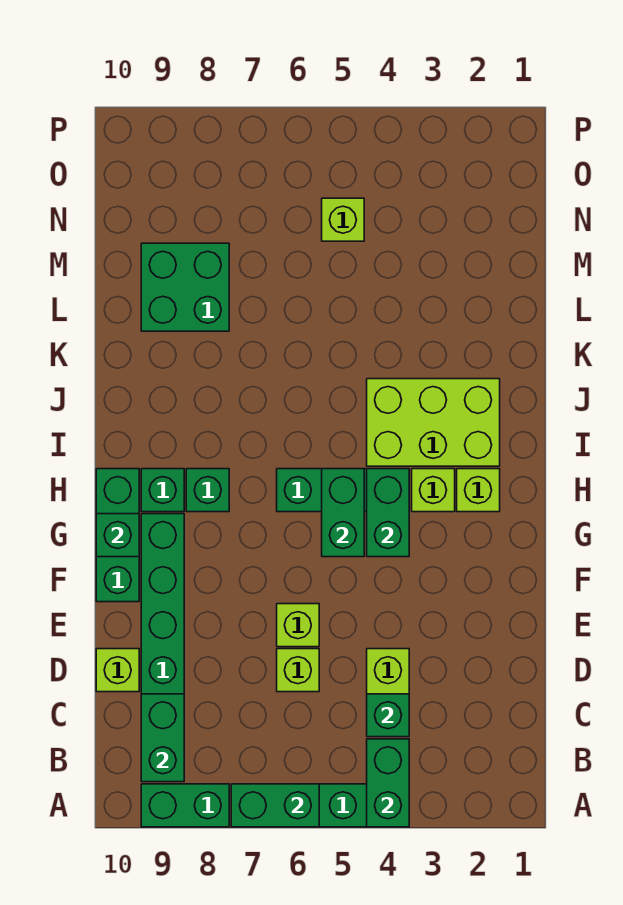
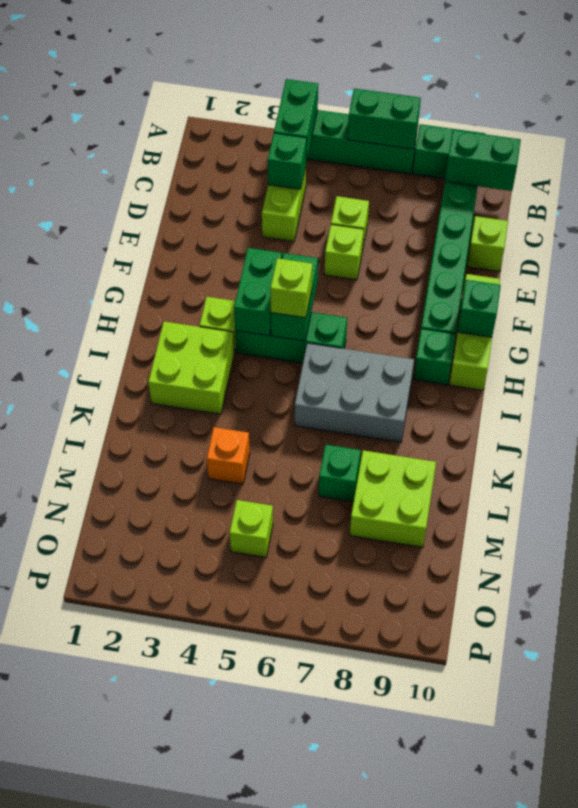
green 1x2 brick [141,694,184,782] -> green 1x2 brick turned to [445,130,521,191]
green 1x3 brick [96,469,139,602] -> lime 1x3 brick [449,274,500,390]
lime 1x1 brick [457,469,500,512] -> lime 1x1 brick moved to [270,258,312,318]
green 1x1 brick [186,469,229,512] -> green 1x1 brick moved to [319,445,361,502]
lime 2x3 brick [367,379,500,466] -> lime 2x2 brick [148,322,234,414]
none -> grey 2x3 brick [295,343,414,442]
none -> orange 1x1 brick [207,427,250,484]
green 2x2 brick [141,243,229,331] -> lime 2x2 brick [350,450,436,547]

